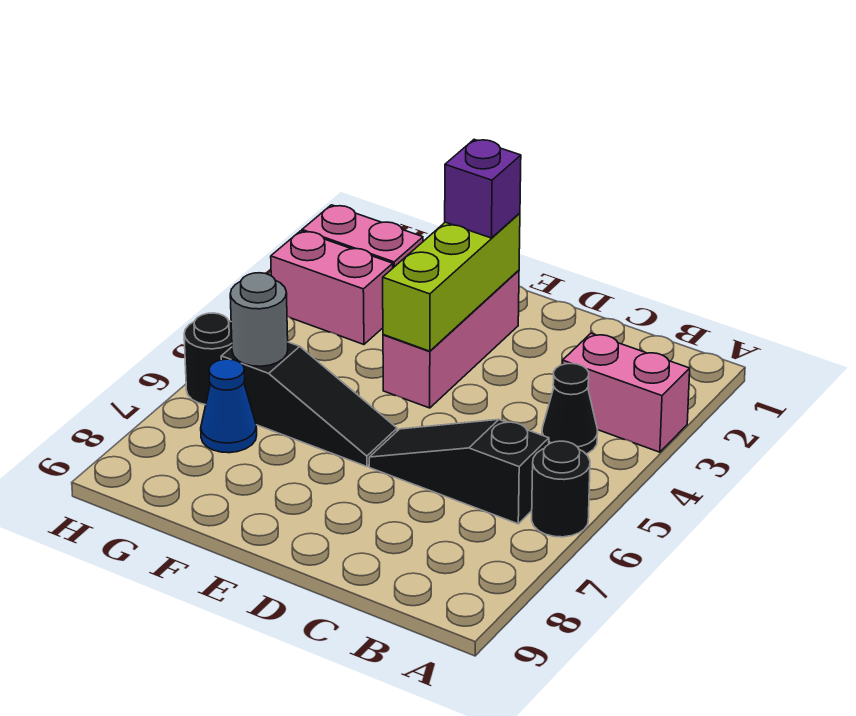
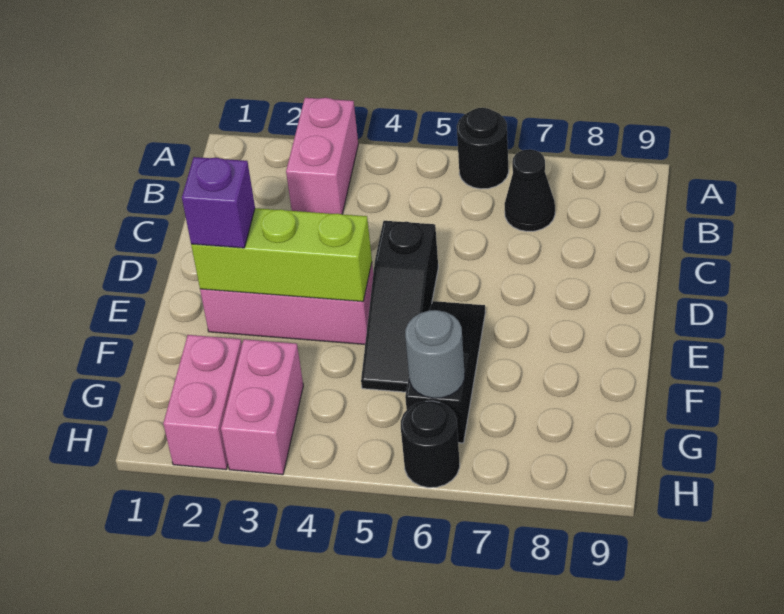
black 1x1 cone [542,363,598,454] -> black 1x1 cone moved to [505,149,555,231]
black 1x3 slope [369,420,549,524] -> black 1x3 slope moved to [361,221,438,392]
blue 1x1 cone [201,359,257,453] -> none

